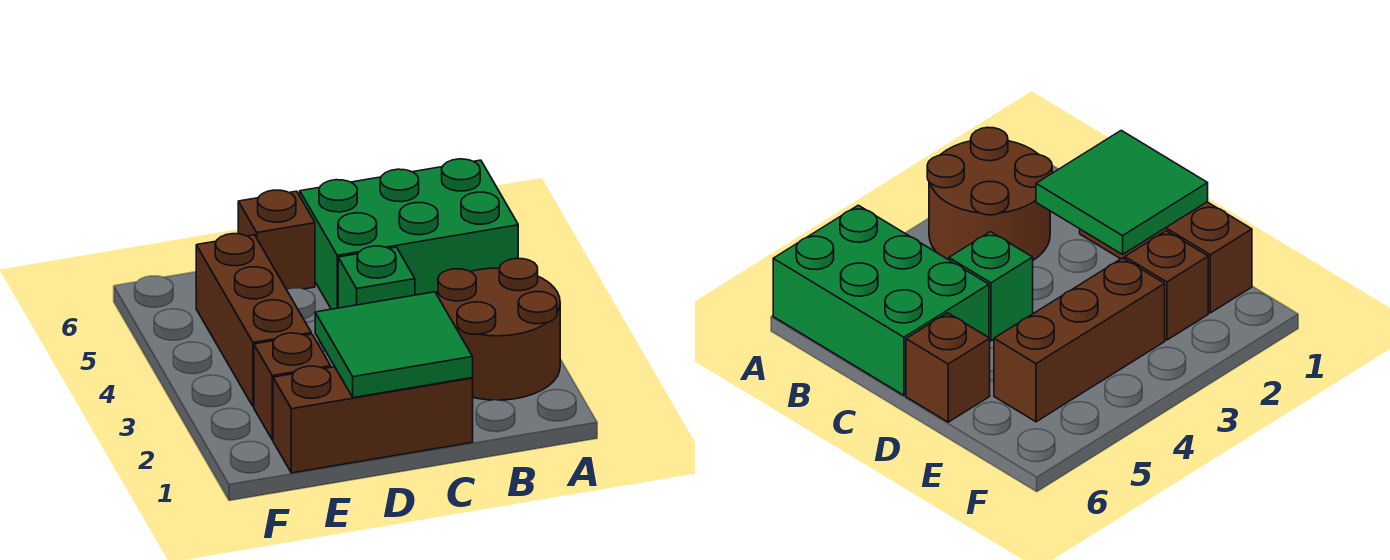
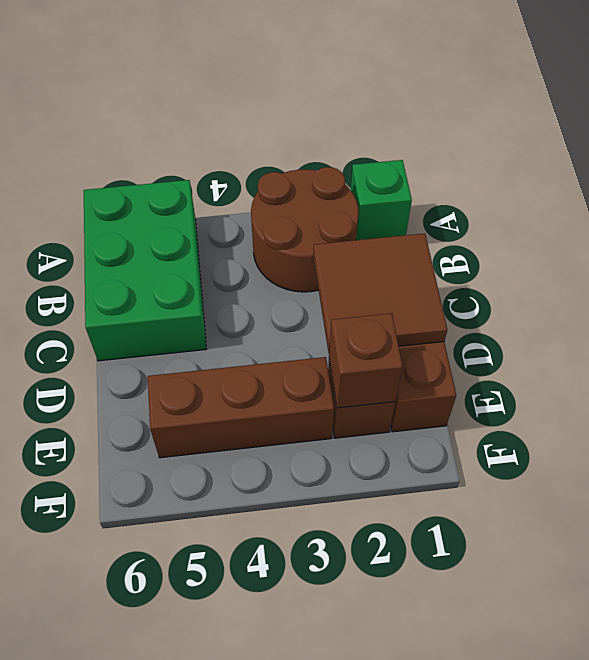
green 2x2 tile [315,292,473,398] -> brown 2x2 tile [313,233,448,353]
green 1x1 brick [338,246,415,308] -> green 1x1 brick moved to [351,160,412,240]
brown 1x1 brick [238,190,315,289] -> brown 1x1 brick moved to [329,313,403,408]

